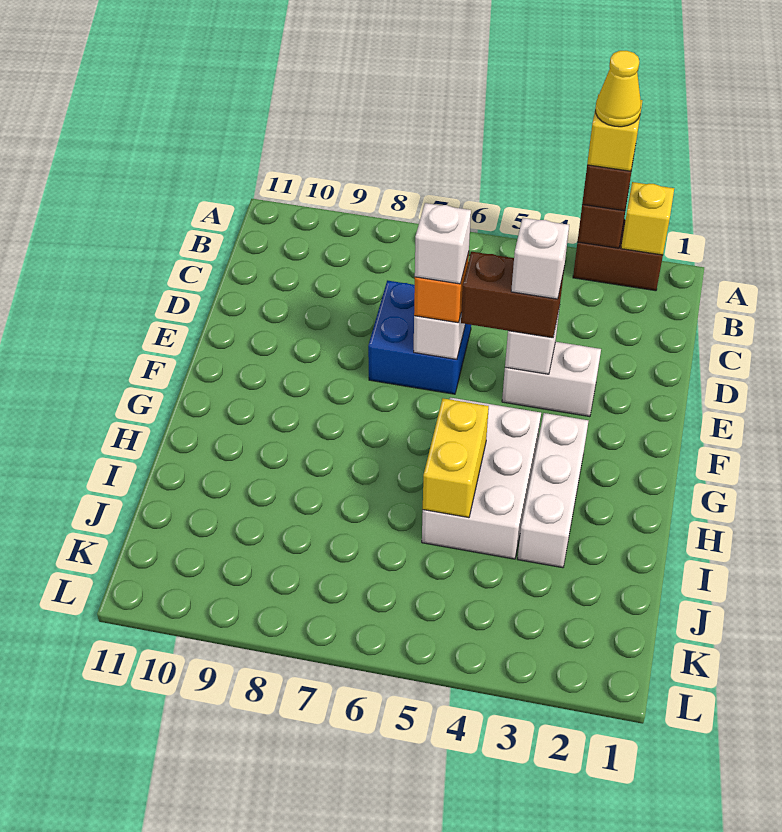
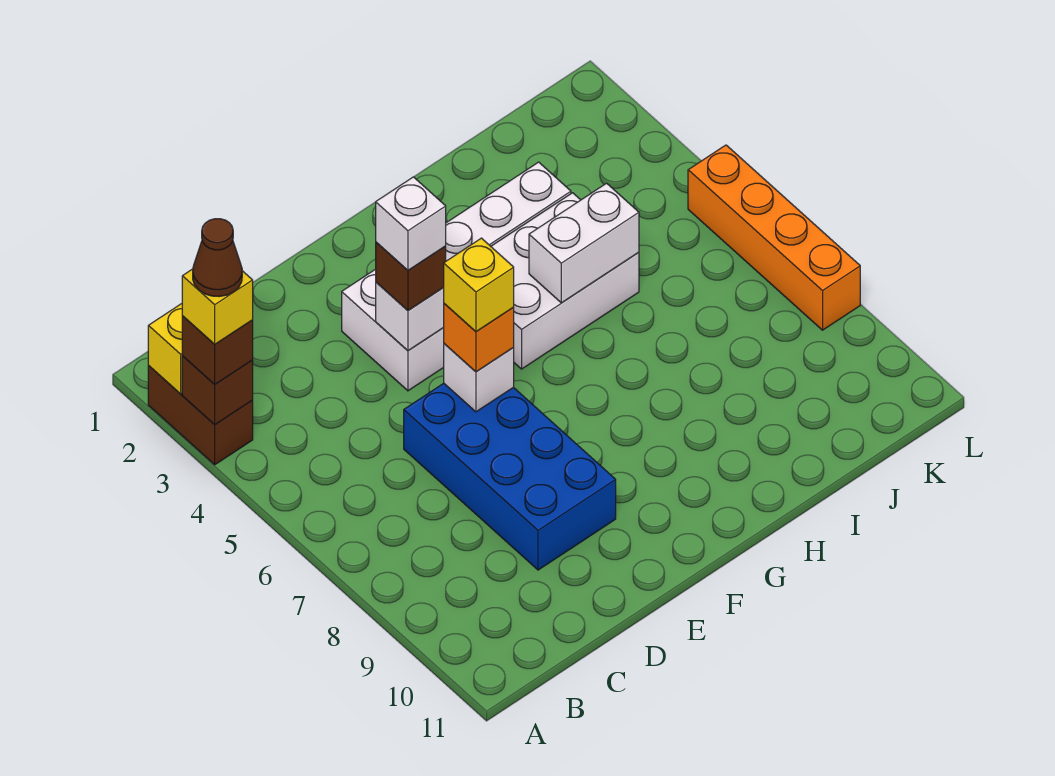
yellow 1x1 cone [595,51,641,127] -> brown 1x1 cone [193,219,242,297]
blue 2x2 brick [368,280,471,394] -> blue 2x4 brick [404,383,616,570]
brown 1x2 brick [461,252,564,338] -> brown 1x1 brick [376,242,446,310]
white 1x1 brick [415,203,471,284] -> yellow 1x1 brick [443,238,514,331]
yellow 1x2 brick [423,398,489,518] -> white 1x2 brick [529,183,639,303]
none -> orange 1x4 brick [688,145,860,330]

